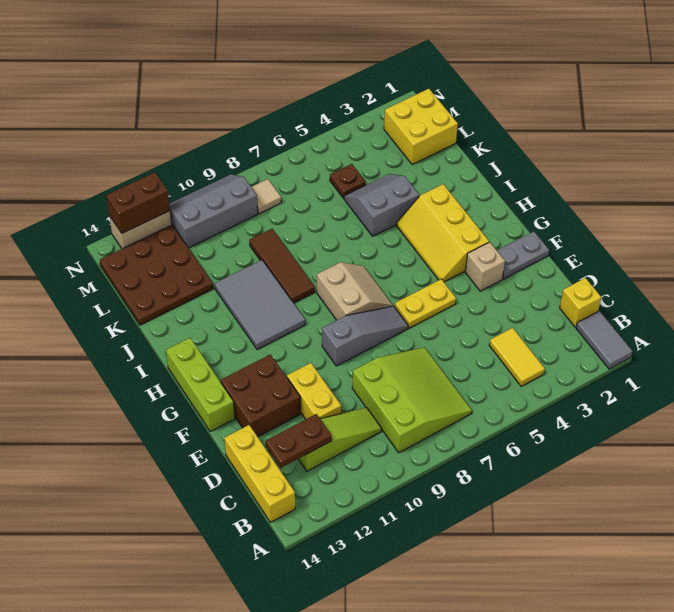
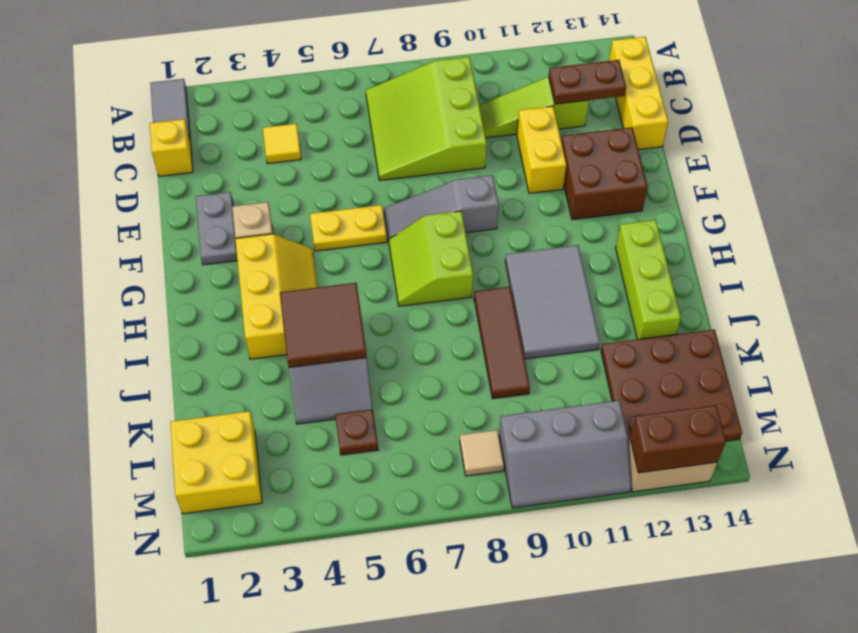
yellow 1x2 tile [489,328,545,386] -> yellow 1x1 tile [263,124,301,164]
grey 1x2 plate [497,232,549,279] -> grey 1x2 plate turned to [196,192,238,265]
lime 1x3 brick [166,338,235,431] -> lime 1x3 brick moved to [616,220,681,339]
tan 2x2 slope [317,262,393,320] -> lime 2x2 slope [389,211,473,306]
none -> brown 2x2 tile [280,283,367,368]

